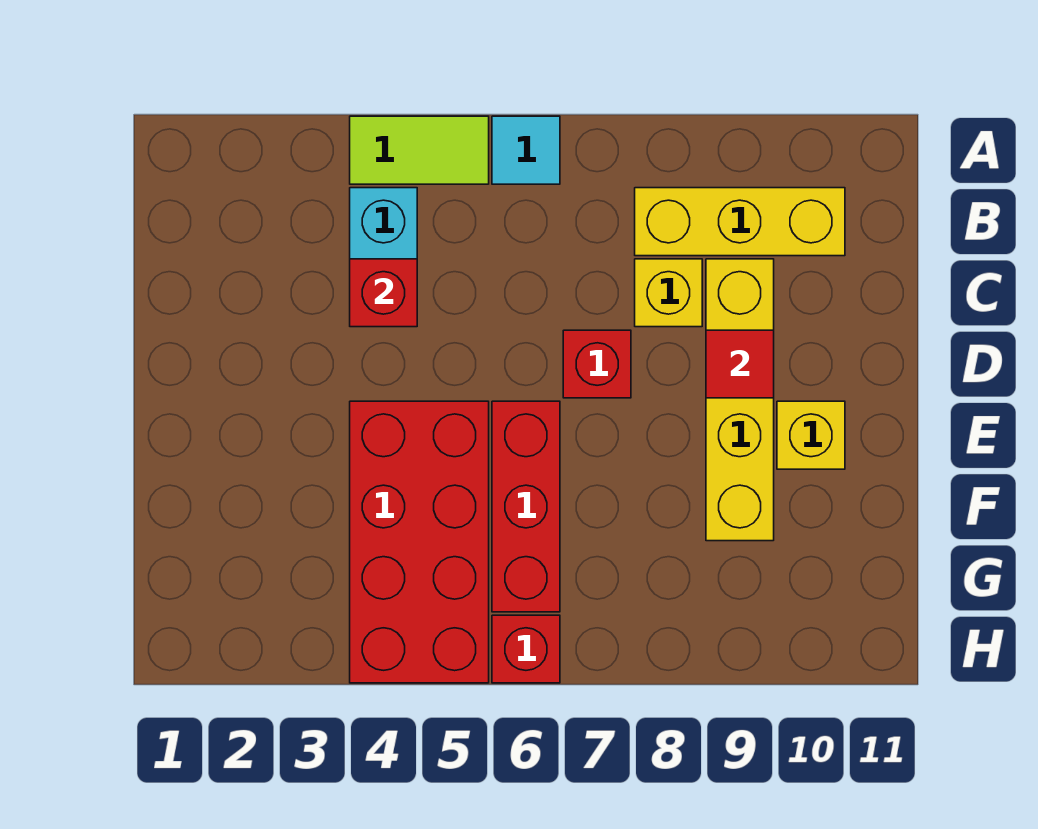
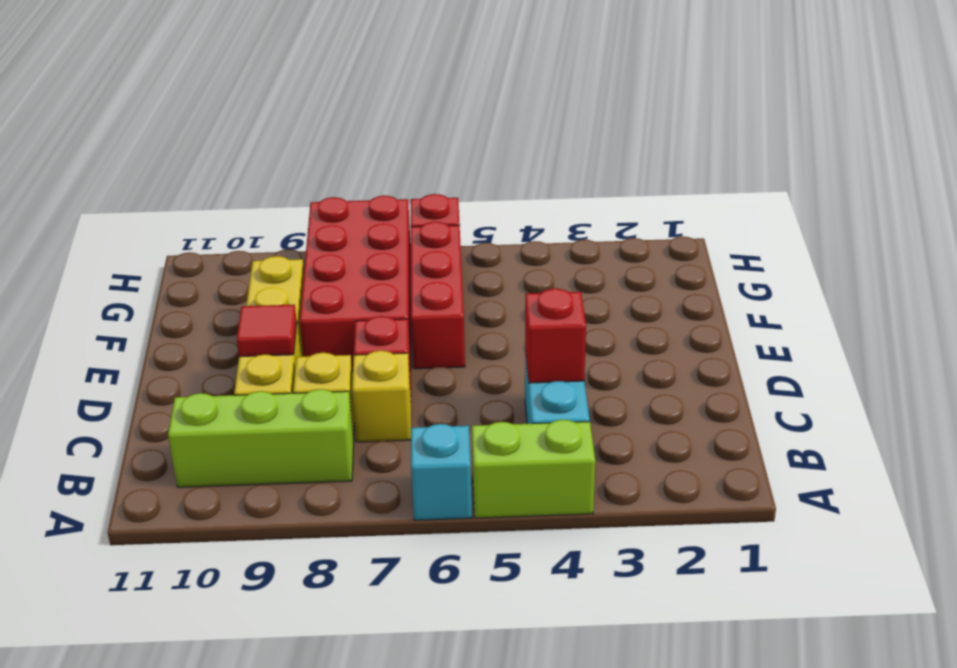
lime 1x2 tile [350,116,489,184] -> lime 1x2 brick [472,420,595,518]
cyan 1x1 tile [492,116,560,184] -> cyan 1x1 brick [411,424,472,520]
yellow 1x3 brick [635,188,845,256] -> lime 1x3 brick [168,389,354,487]
red 2x4 brick [350,401,489,683] -> red 2x4 brick moved to [300,196,411,371]
yellow 1x1 brick [777,401,845,469] -> yellow 1x1 brick moved to [352,351,411,442]

